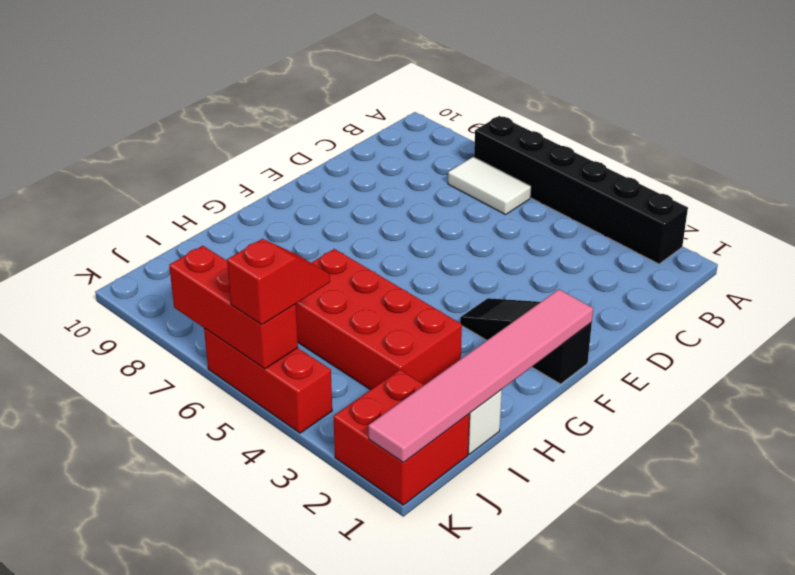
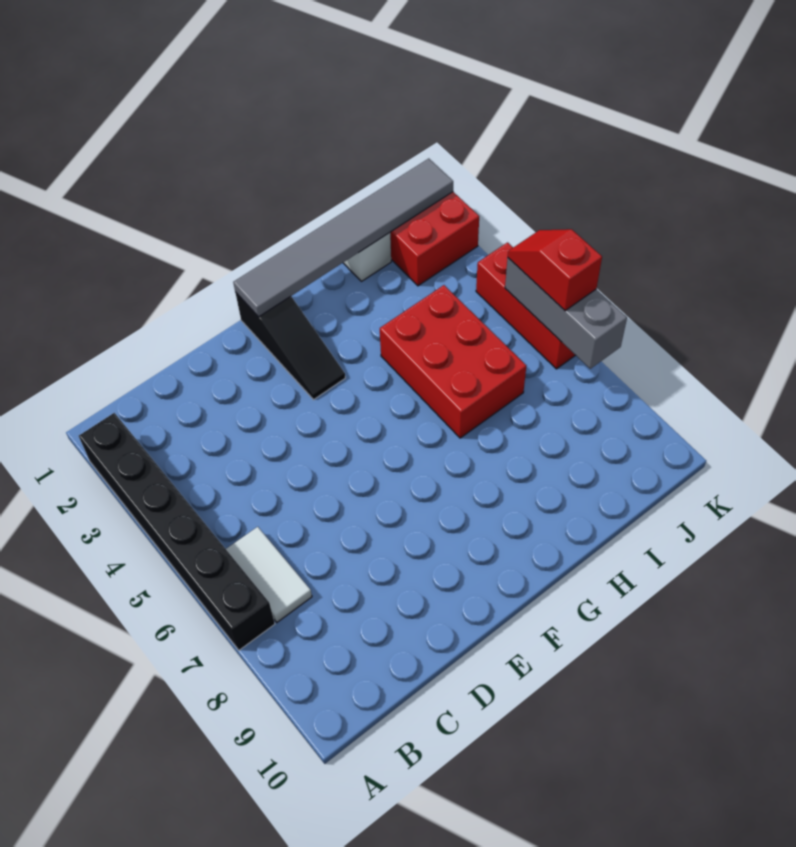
pink 1x6 tile [368,289,593,462] -> grey 1x6 tile [233,159,453,317]
red 2x4 brick [296,249,462,390] -> red 2x3 brick [380,285,526,438]
red 1x2 slope [227,239,330,325] -> red 1x2 slope turned to [508,229,602,311]
red 1x3 brick [169,246,298,369] -> grey 1x3 brick [505,258,627,369]

